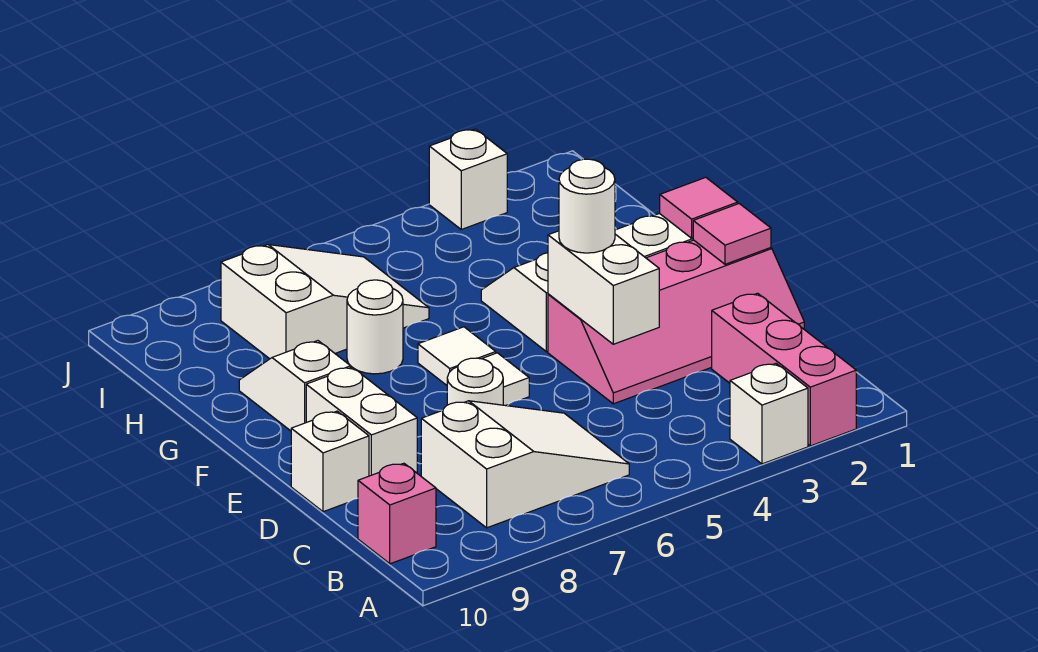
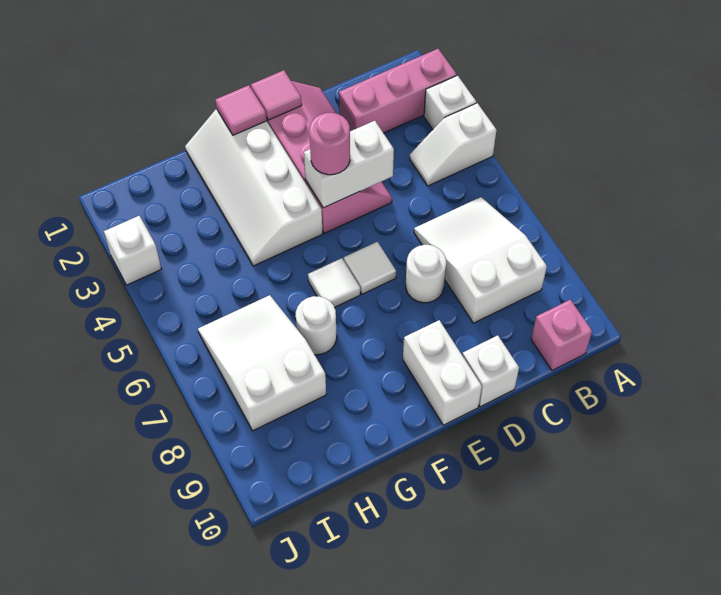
white 1x2 brick [306,367,417,476] -> white 1x2 brick turned to [403,320,482,425]
white 1x1 round brick [559,159,615,253] -> pink 1x1 round brick [309,113,350,175]
white 1x2 slope [239,341,351,431] -> white 1x2 slope moved to [410,103,496,186]

